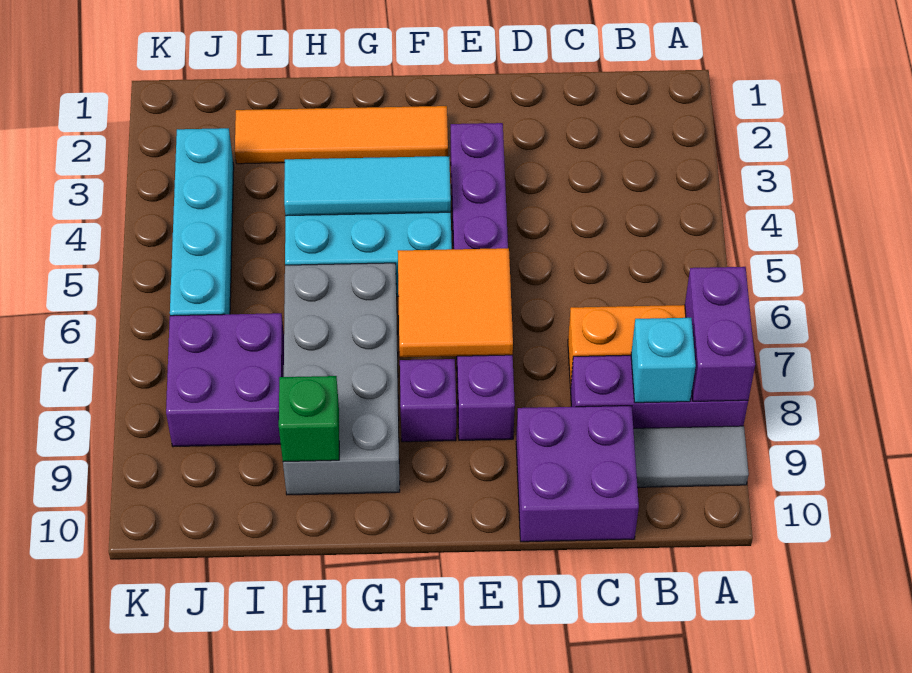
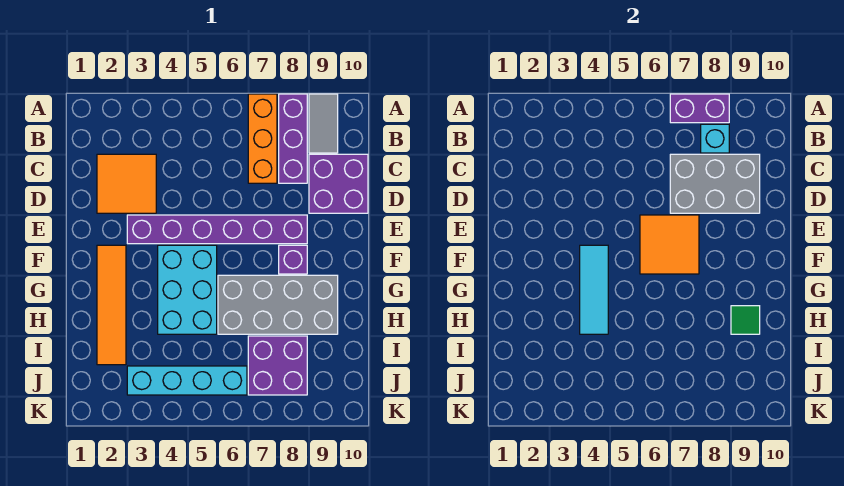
none -> orange 2x2 tile [97,154,156,213]
none -> grey 2x3 brick [670,154,760,213]
green 1x1 brick [279,376,339,462] -> green 1x1 tile [731,306,760,334]

